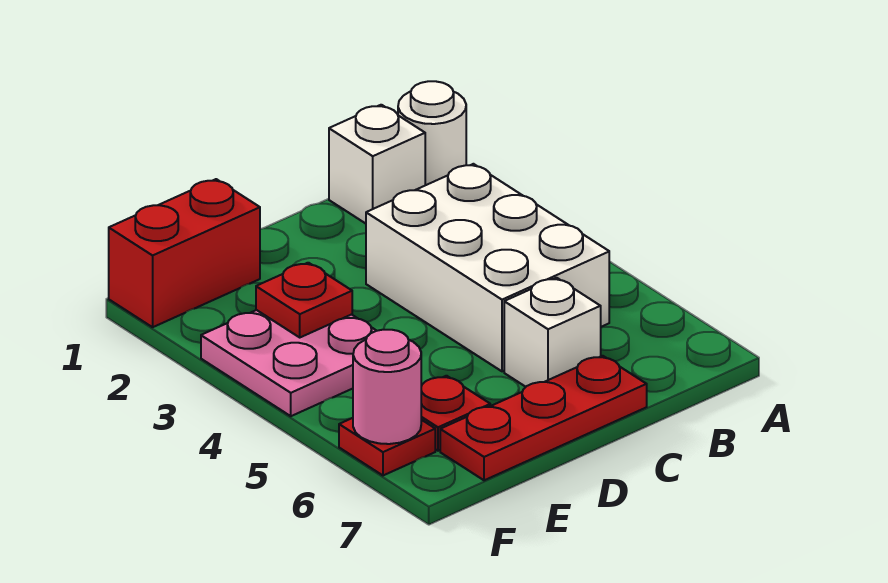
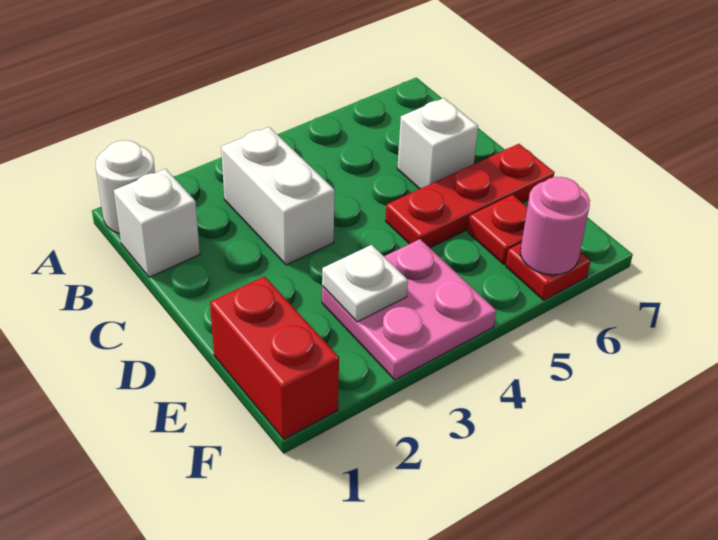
white 2x3 brick [366,164,609,371] -> white 1x2 brick [221,127,335,265]
red 1x3 plate [440,356,647,480] -> red 1x3 plate turned to [386,144,554,248]
red 1x1 plate [256,263,352,337] -> white 1x1 plate [322,245,408,322]

